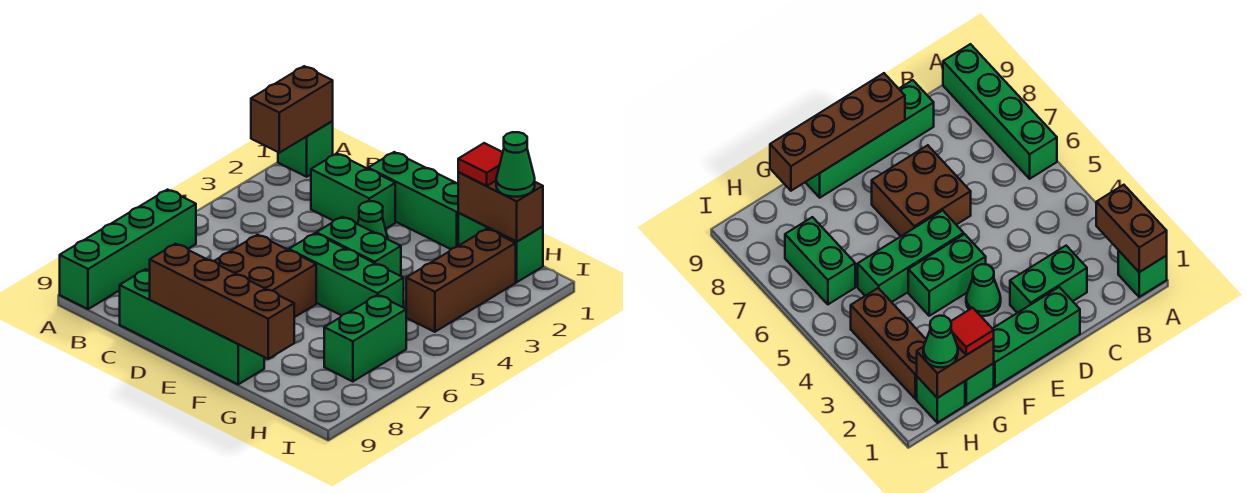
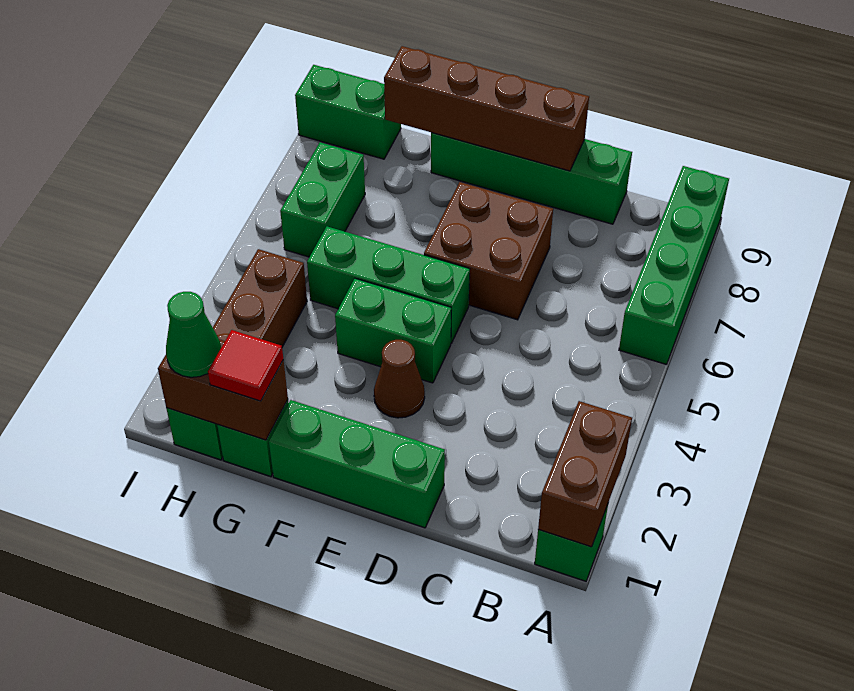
green 1x2 brick [311,154,395,229] -> green 1x2 brick moved to [295,65,401,159]
green 1x1 cone [358,201,388,239] -> brown 1x1 cone [374,340,425,418]

